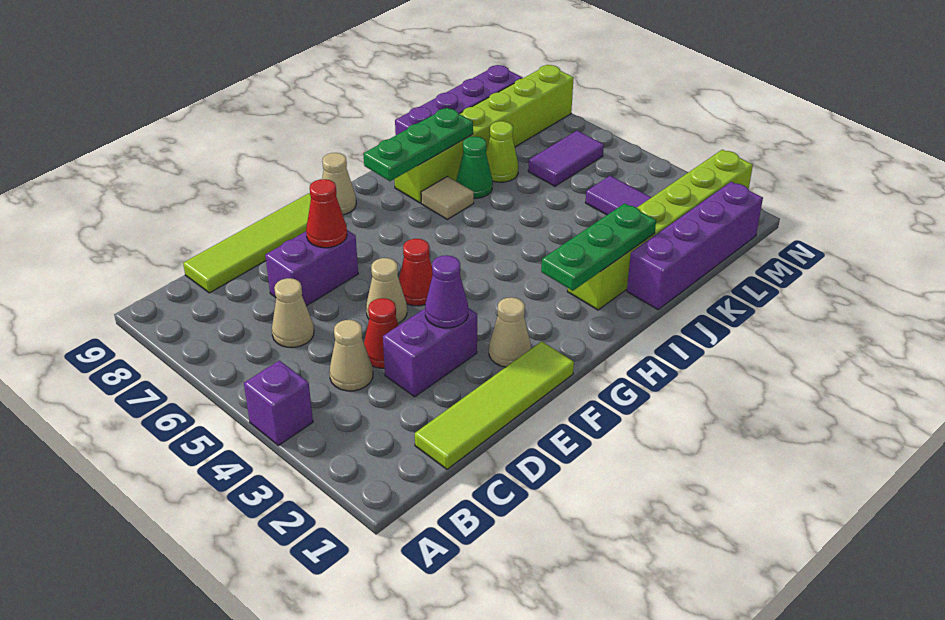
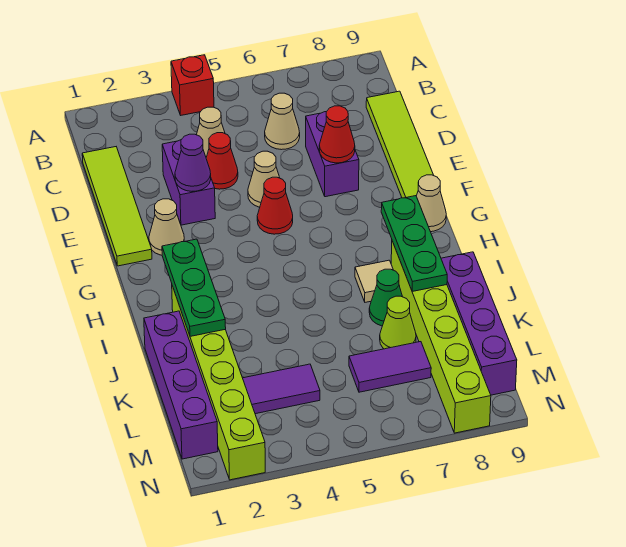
purple 1x1 brick [244,360,313,445] -> red 1x1 brick [171,55,214,115]
purple 1x2 tile [528,131,604,186] -> purple 1x2 tile turned to [349,342,431,392]

